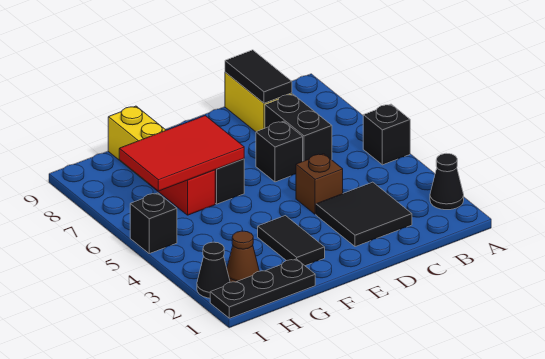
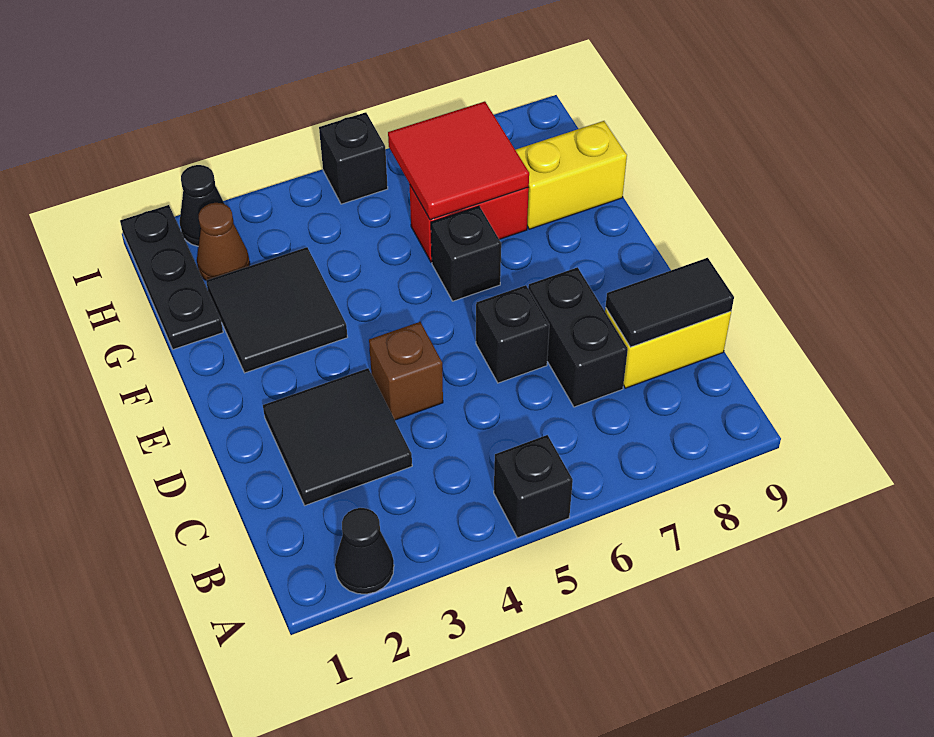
black 1x2 brick [265,94,332,161] -> black 1x2 brick turned to [528,267,628,407]
black 1x2 tile [258,216,325,266] -> black 2x2 tile [206,247,347,373]
red 2x3 tile [119,116,244,191] -> red 2x2 tile [388,101,529,220]

